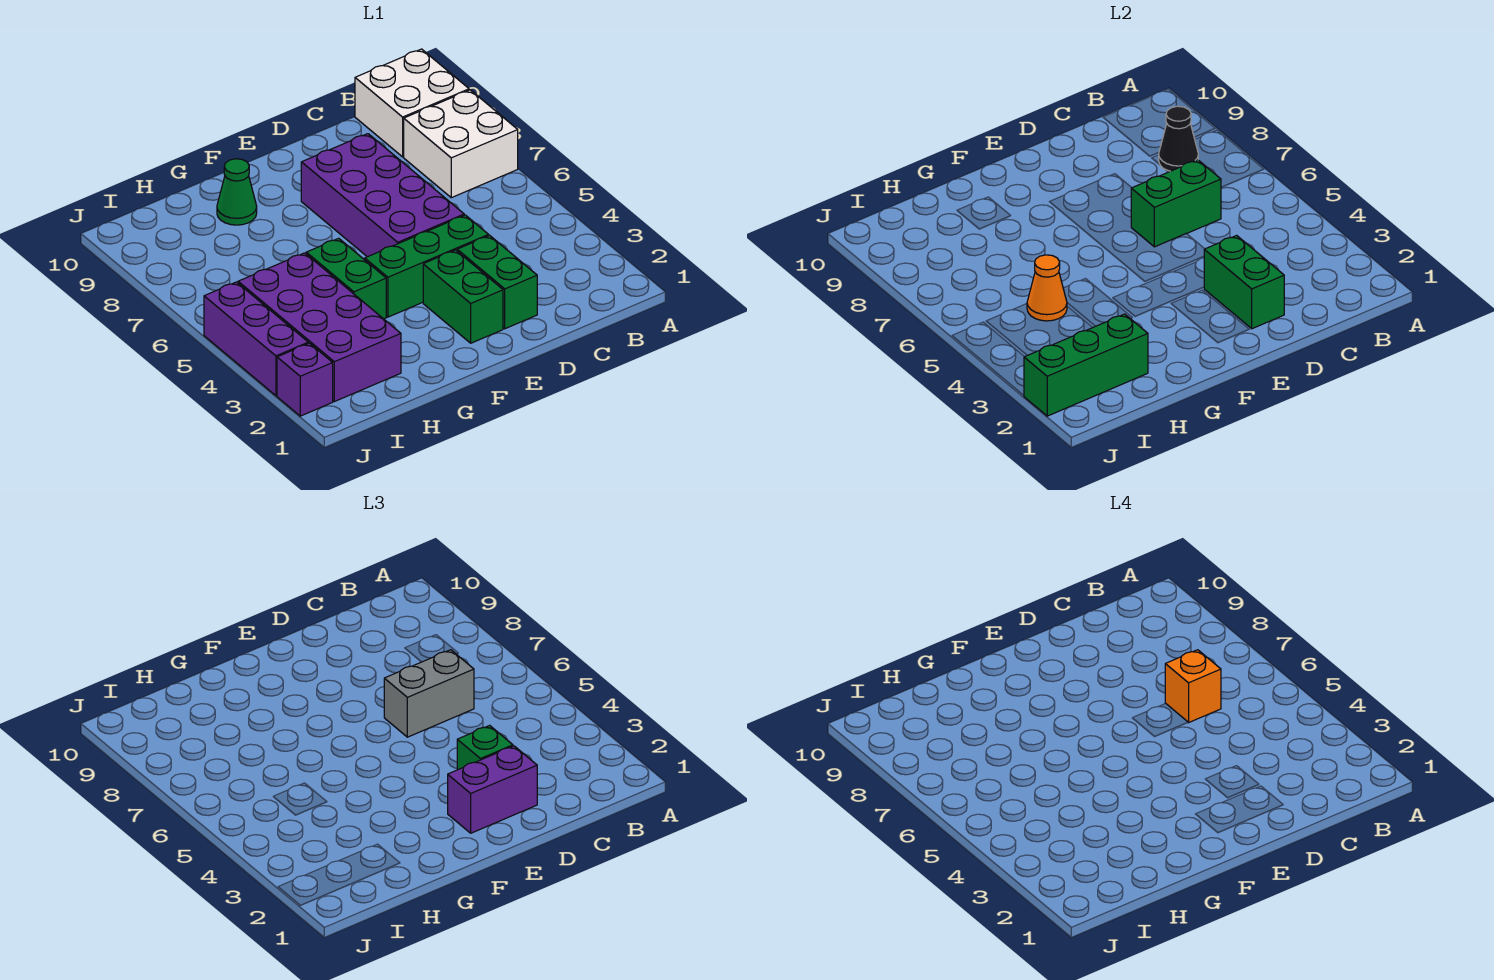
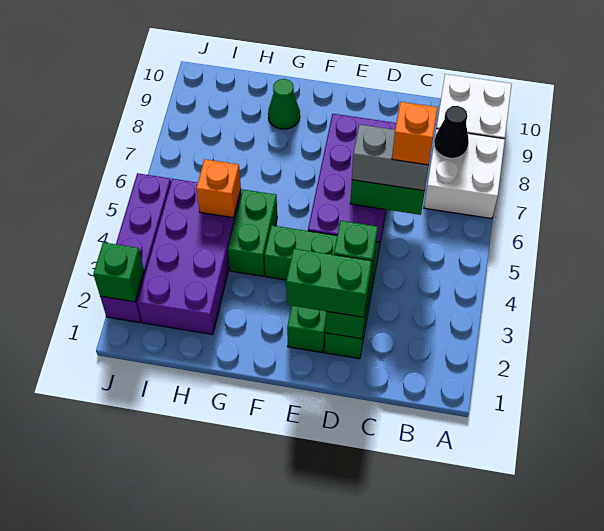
purple 1x2 brick [448,746,537,833] -> green 1x2 brick [286,249,372,317]
green 1x3 brick [1024,314,1148,416] -> green 1x1 brick [93,242,144,302]
orange 1x1 cone [1027,255,1067,321] -> orange 1x1 brick [196,159,241,218]

